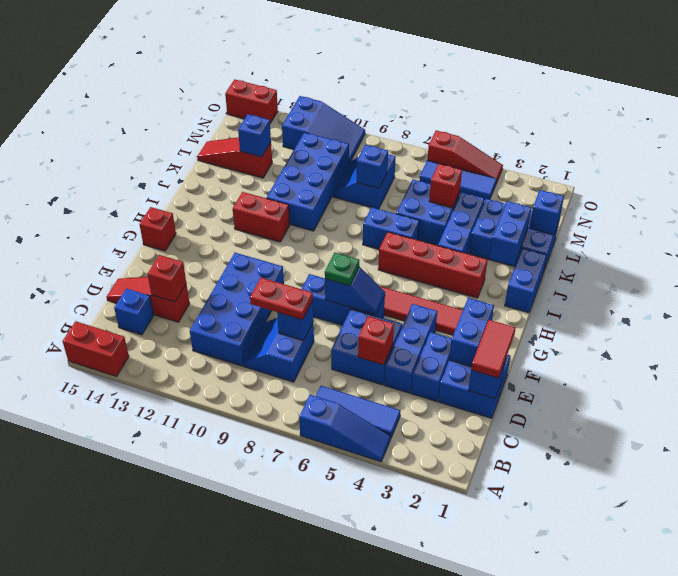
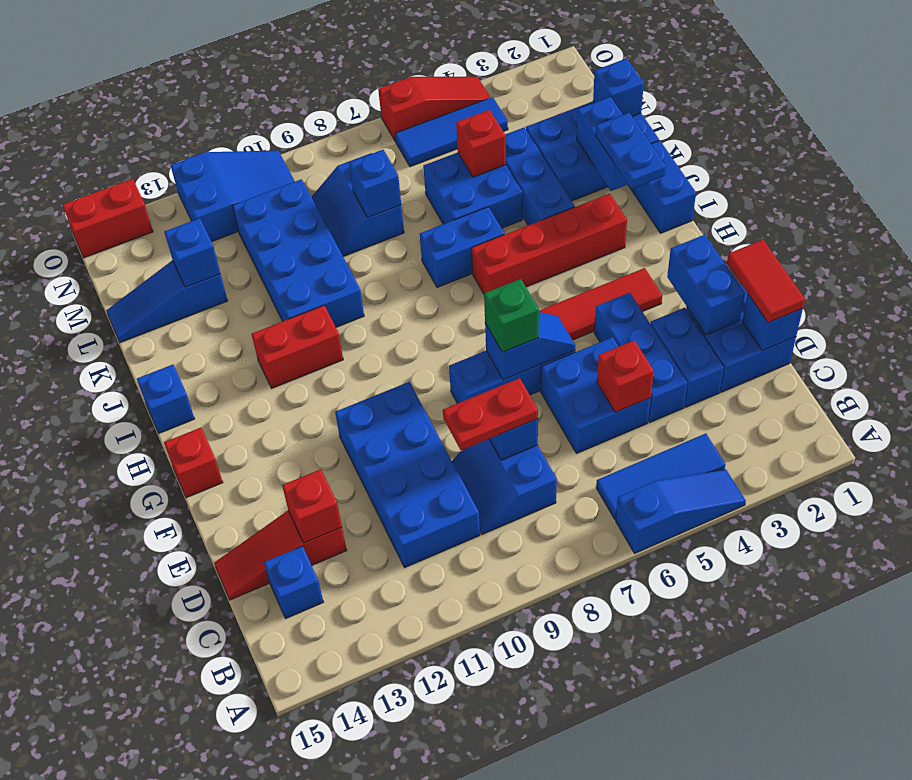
red 1x2 brick [63,321,129,376] -> none
green 1x1 plate [325,253,359,286] -> green 1x1 brick [484,279,539,352]
none -> blue 1x2 plate [596,113,666,189]
none -> blue 1x1 brick [137,365,195,433]
red 1x3 slope [197,137,272,178] -> blue 1x3 slope [106,260,228,343]

